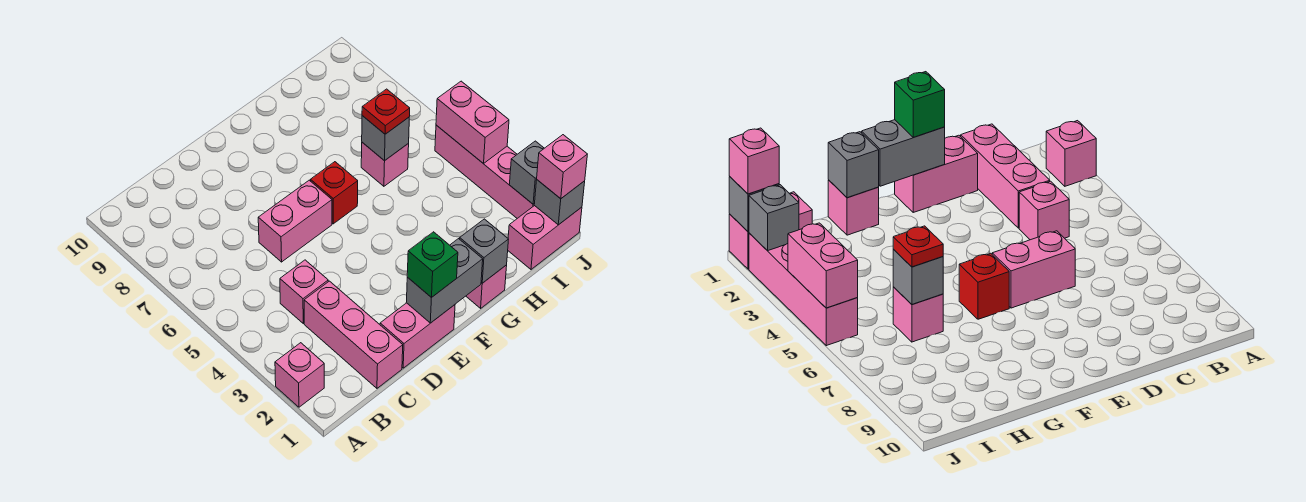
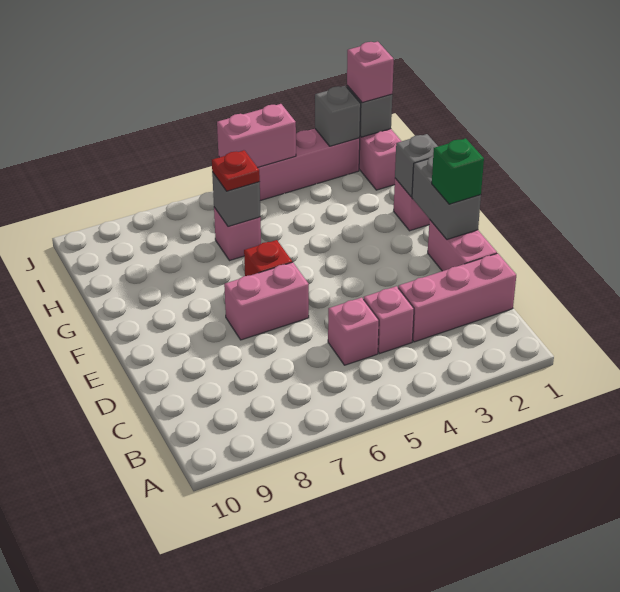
pink 1x1 brick [275,343,324,407] -> pink 1x1 brick moved to [328,297,379,365]
pink 1x2 brick [258,180,332,262] -> pink 1x2 brick turned to [224,262,309,340]

